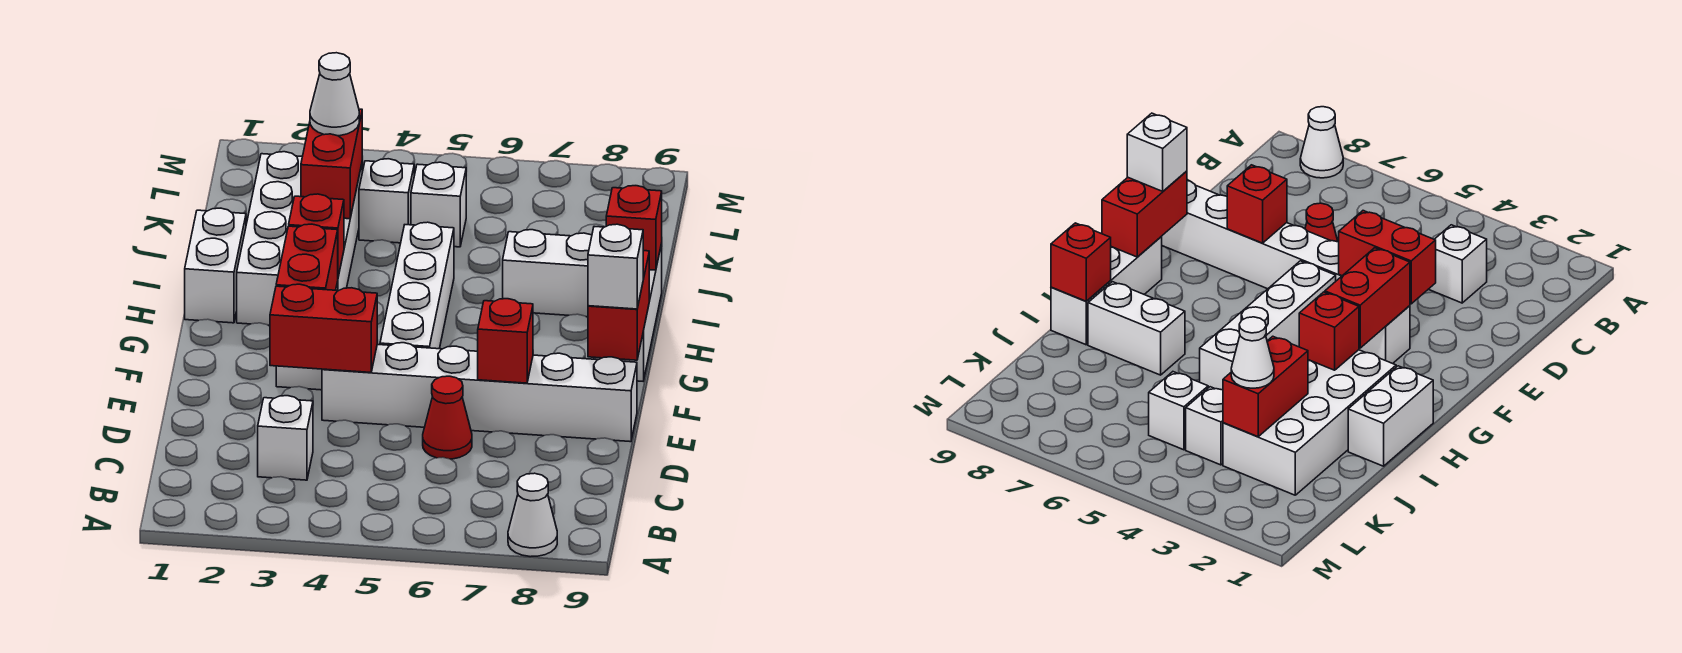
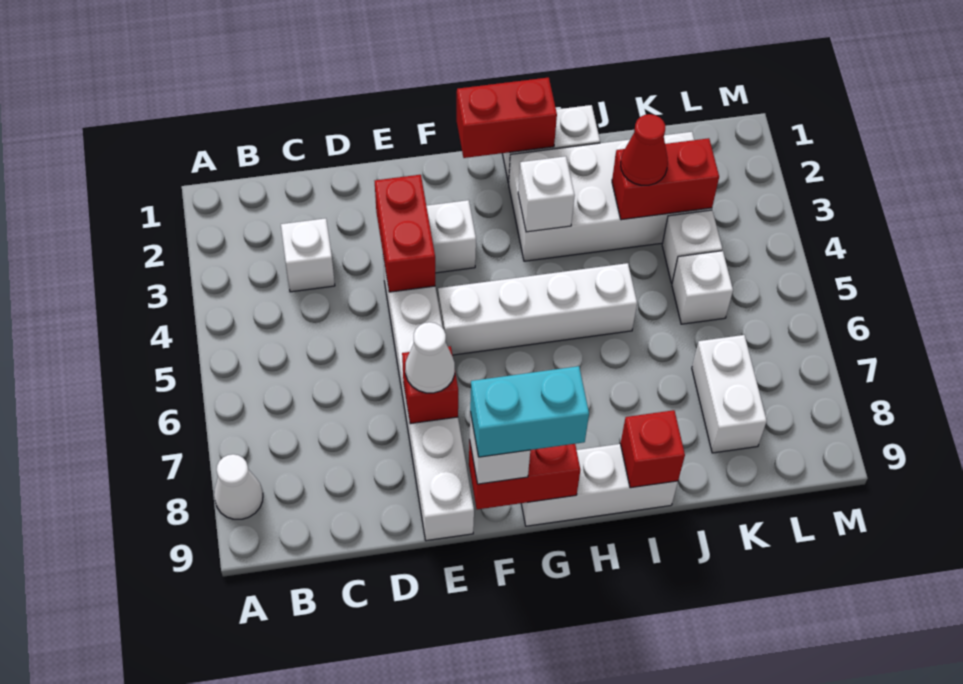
red 1x1 cone [423,376,472,459] -> red 1x1 cone moved to [621,114,668,185]
red 1x2 brick [276,224,338,290] -> red 1x2 brick moved to [457,77,557,158]
none -> cyan 1x2 brick [470,366,589,457]
red 1x1 brick [289,194,344,277] -> white 1x1 brick [518,156,575,232]
white 1x2 brick [503,230,592,317] -> white 1x2 brick moved to [692,335,767,453]
white 1x1 cone [310,53,359,136] -> white 1x1 cone moved to [405,322,455,393]

